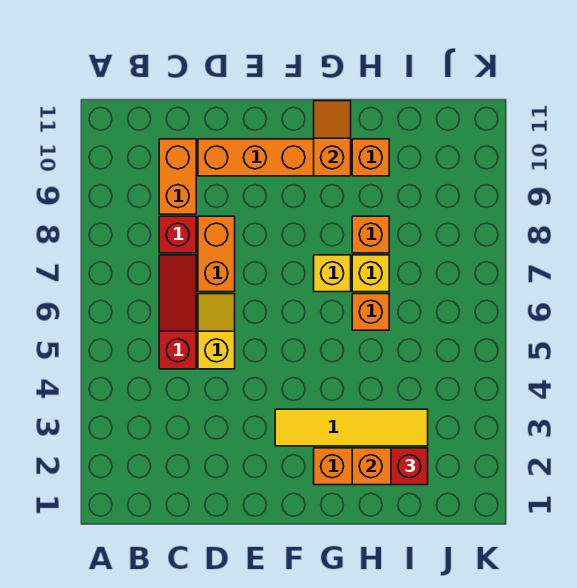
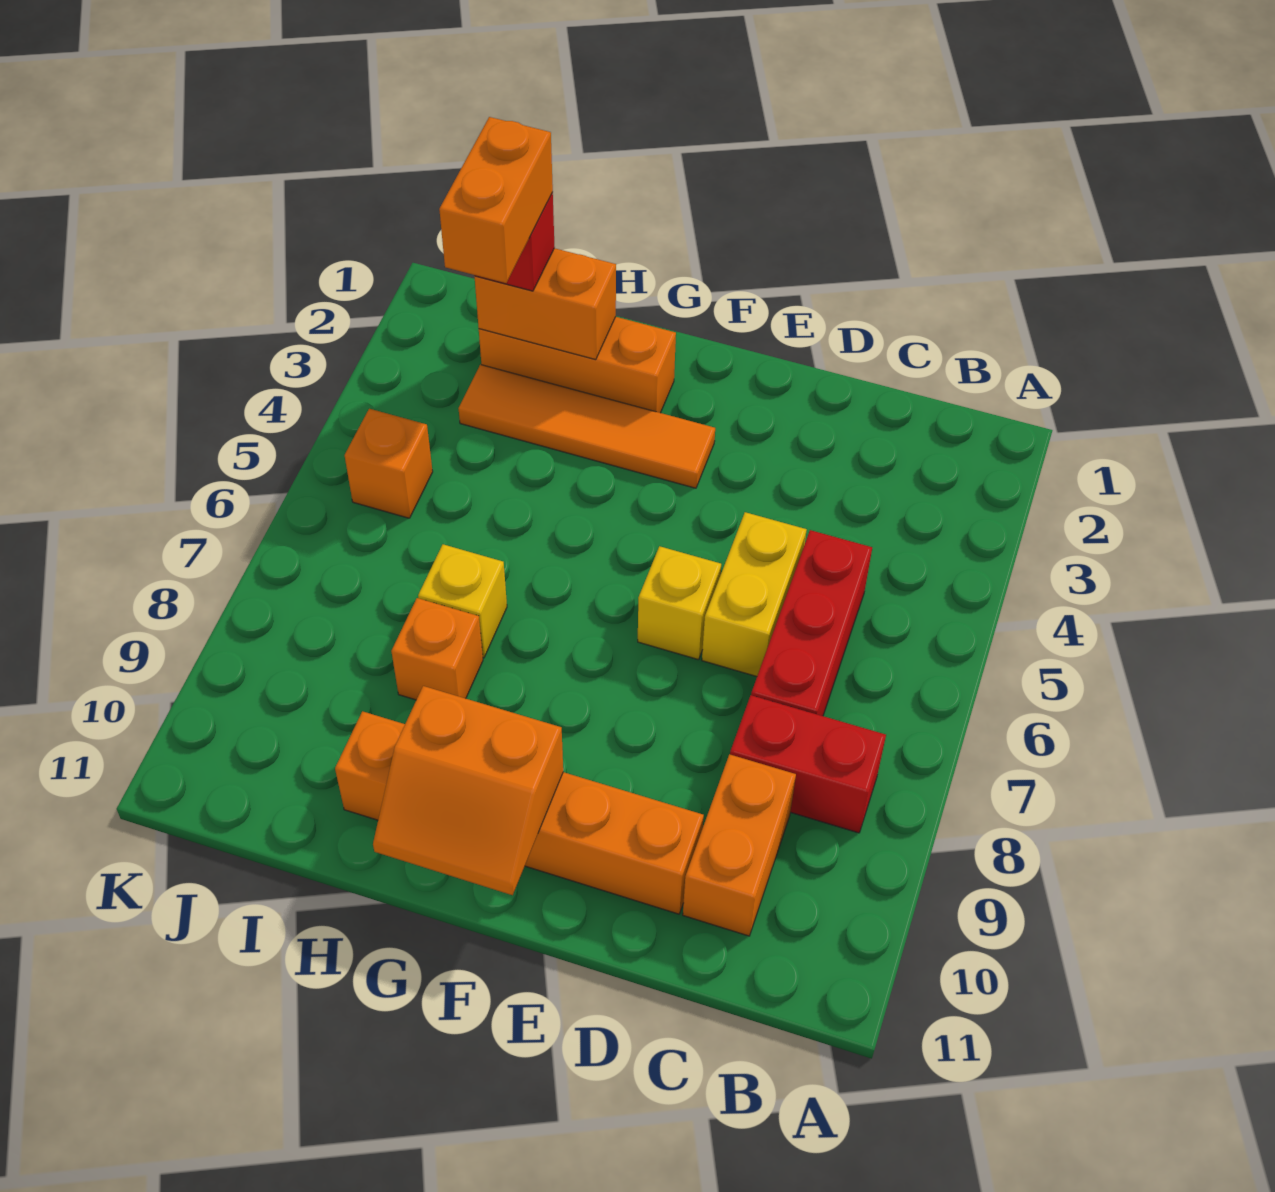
red 1x3 slope [159,255,196,369] -> red 1x3 brick [751,530,872,716]
red 1x1 brick [159,216,196,253] -> red 1x2 brick [730,695,886,833]
yellow 1x2 slope [198,294,235,369] -> yellow 1x2 brick [702,512,807,677]
orange 1x2 brick [198,216,235,292] -> orange 1x2 brick moved to [439,117,553,283]
yellow 1x4 tile [275,409,428,446] -> orange 1x4 tile [458,365,715,488]
yellow 1x1 brick [314,255,351,292] -> yellow 1x1 brick moved to [638,546,721,660]
orange 1x2 slope [314,101,351,176] -> orange 2x2 slope [373,686,563,895]
orange 1x1 brick [352,294,389,330] -> orange 1x1 brick moved to [345,409,433,518]

